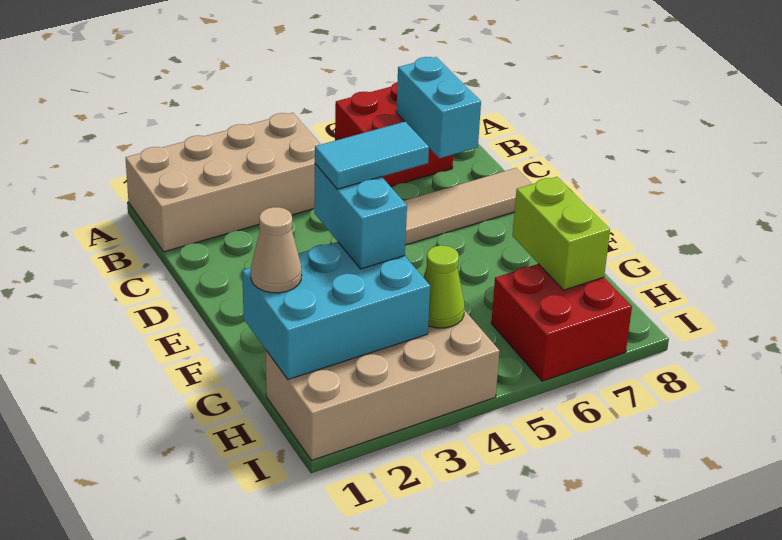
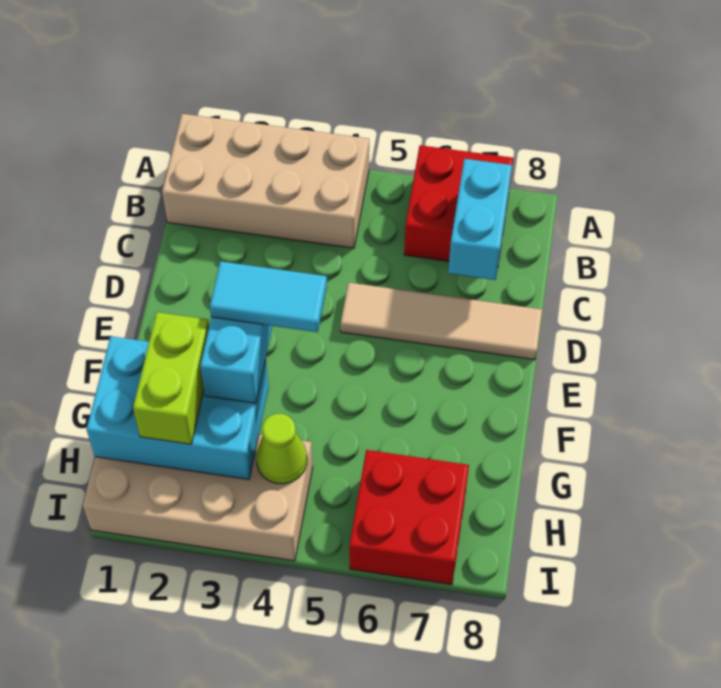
tan 1x1 cone [251,207,302,293] -> none
lime 1x2 brick [513,177,610,290] -> lime 1x2 brick moved to [133,312,209,444]

